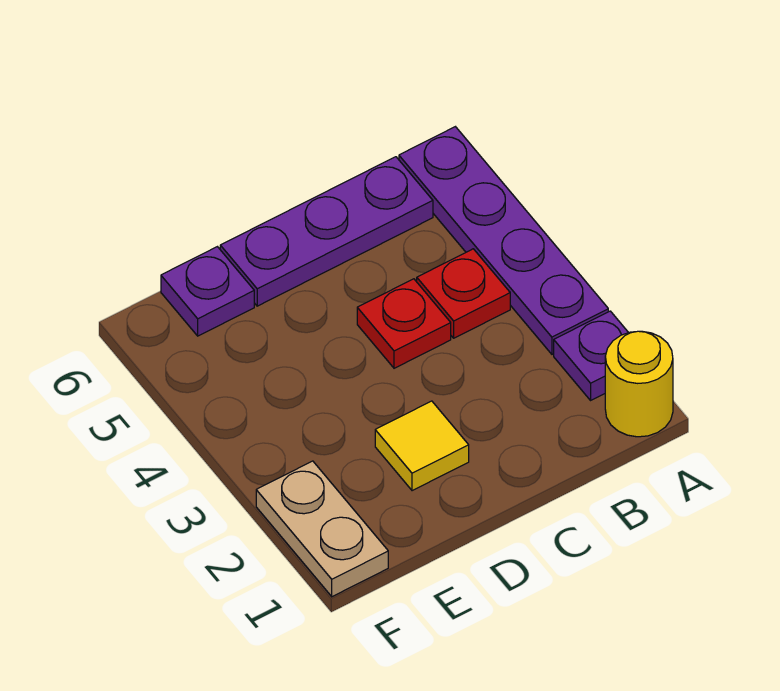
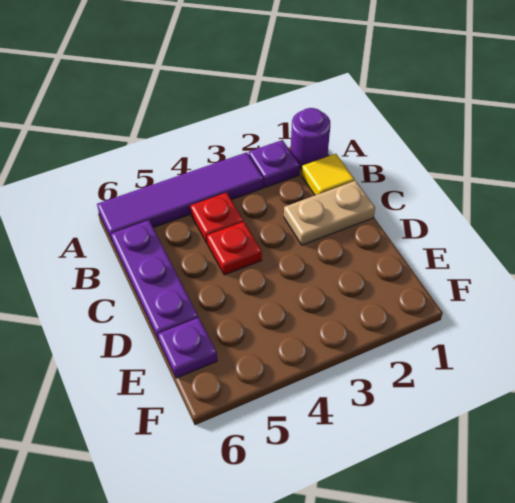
yellow 1x1 round brick [605,331,673,437] -> purple 1x1 round brick [291,108,330,169]
purple 1x4 plate [399,127,608,354] -> purple 1x4 tile [97,152,263,242]
yellow 1x1 tile [375,401,469,491] -> yellow 1x1 tile moved to [302,154,355,195]
tan 1x2 plate [256,461,388,597] -> tan 1x2 plate moved to [284,181,375,245]

